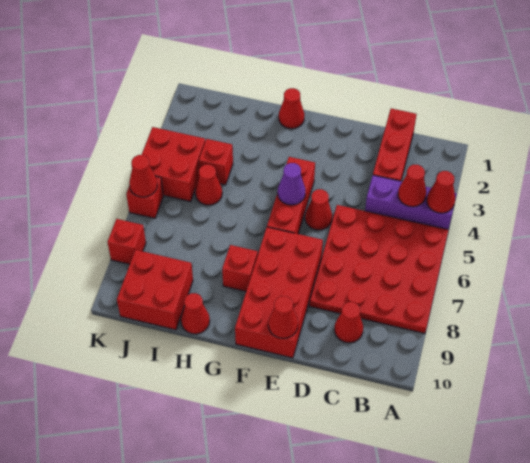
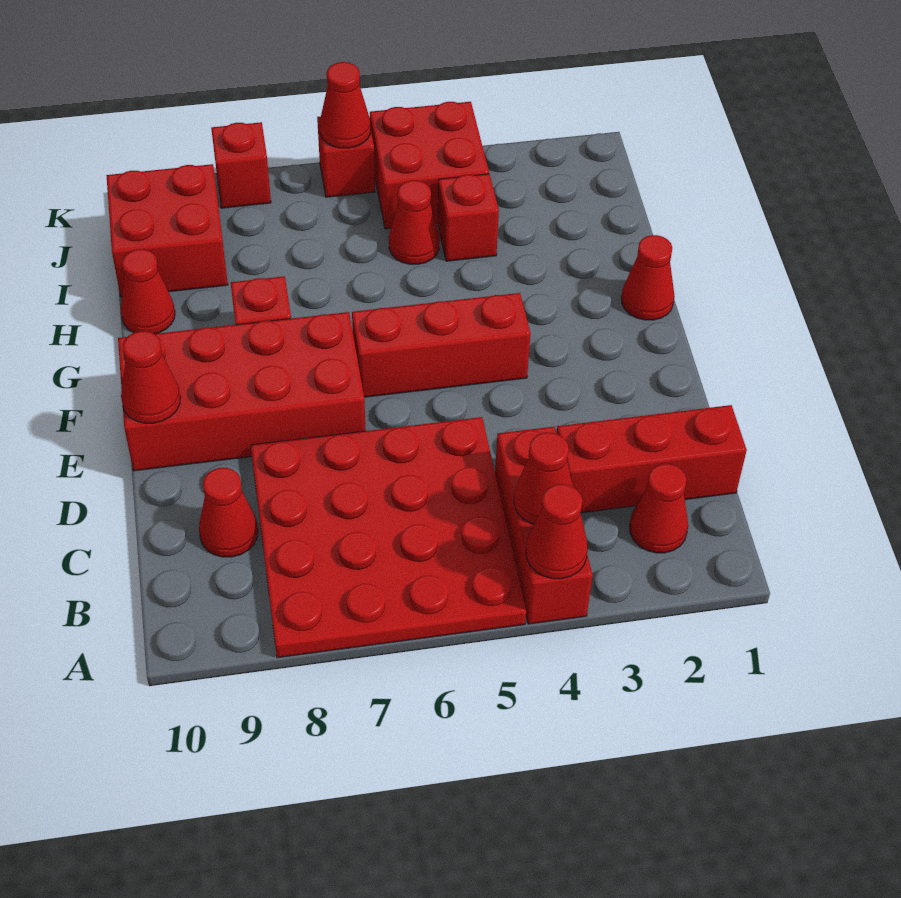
purple 1x3 brick [365,175,457,229] -> red 1x3 brick [495,427,593,624]
red 1x1 cone [305,189,332,230] -> red 1x1 cone moved to [629,464,688,553]
purple 1x1 cone [278,163,306,205] -> none

